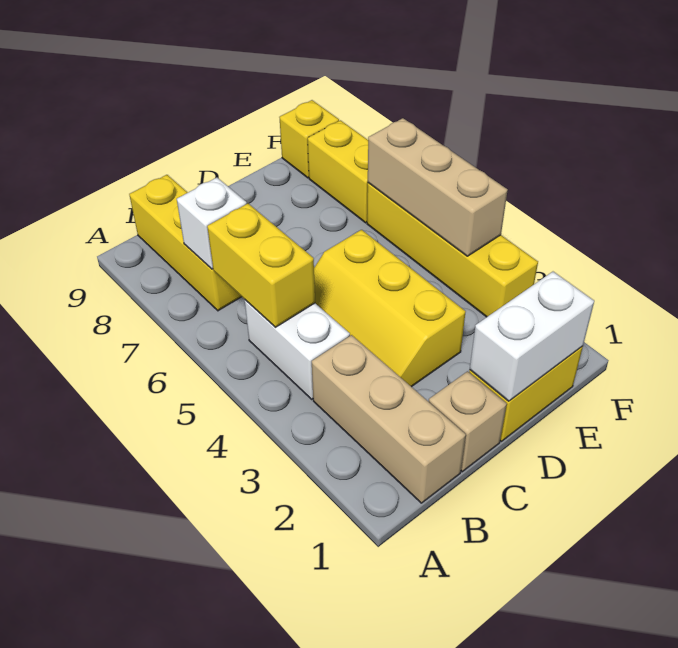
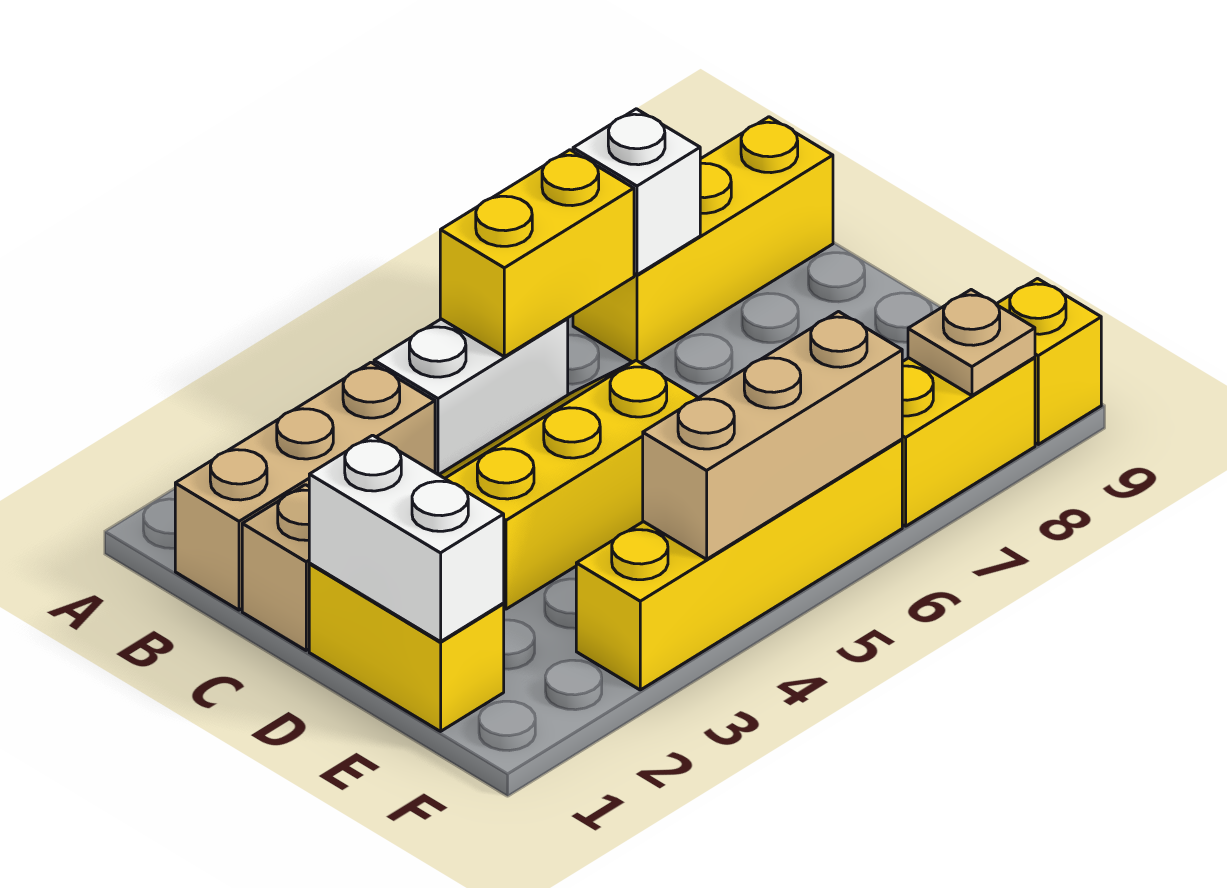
none -> tan 1x1 plate [908,290,1035,396]

